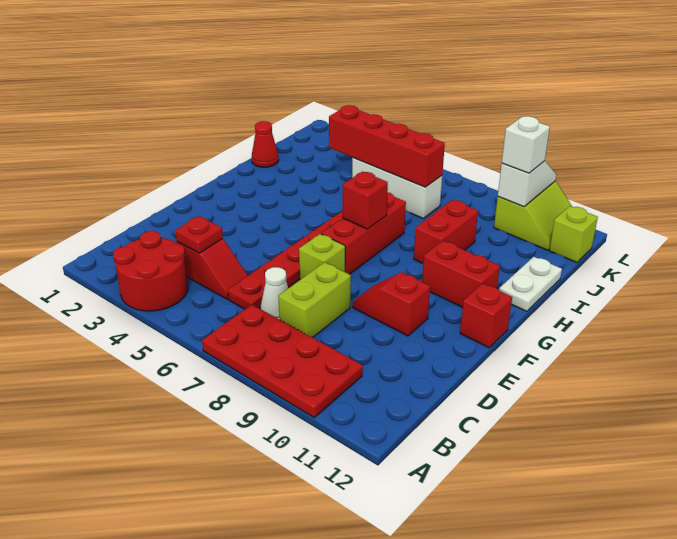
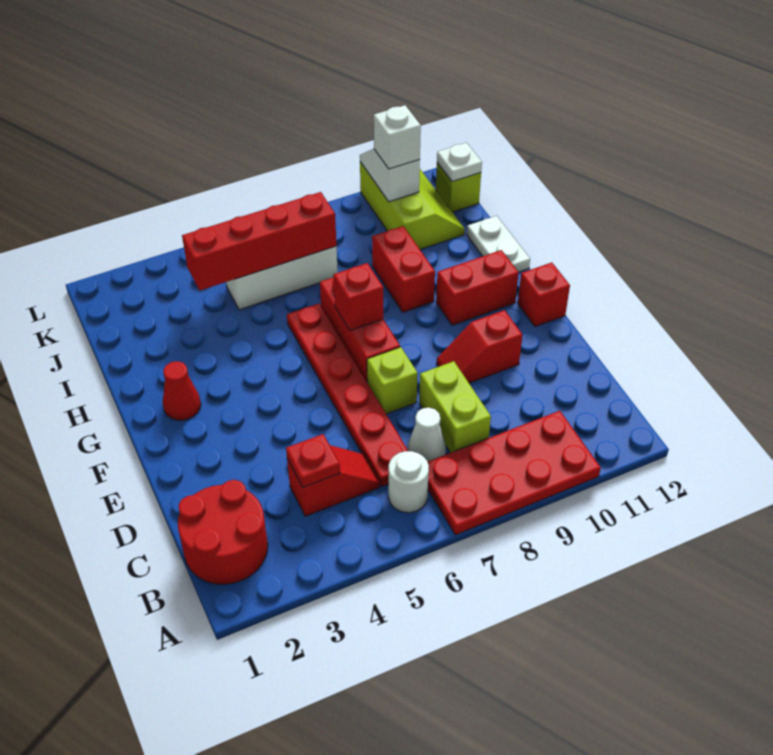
red 2x2 round brick [113,231,188,311] -> red 2x2 round brick moved to [178,480,268,584]
none -> white 1x1 round brick [388,451,429,513]
red 1x1 cone [252,121,279,167] -> red 1x1 cone moved to [163,361,201,420]
lime 2x2 slope [494,181,572,250] -> lime 2x3 slope [360,162,465,249]
none -> white 1x1 plate [437,143,482,182]

